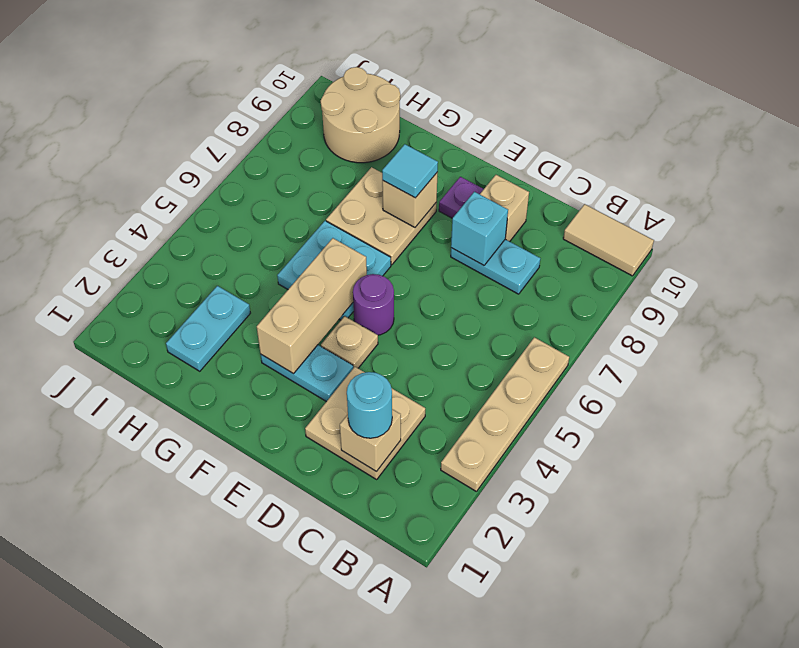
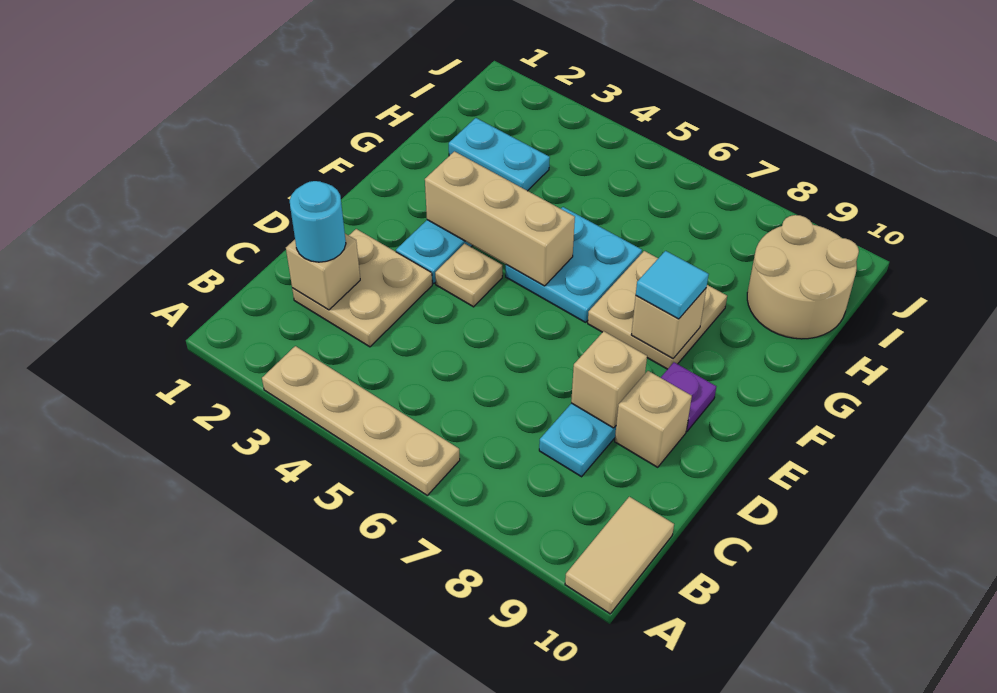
cyan 1x1 brick [451,192,508,265] -> tan 1x1 brick [571,331,647,428]
purple 1x1 round brick [353,274,394,335] -> none

